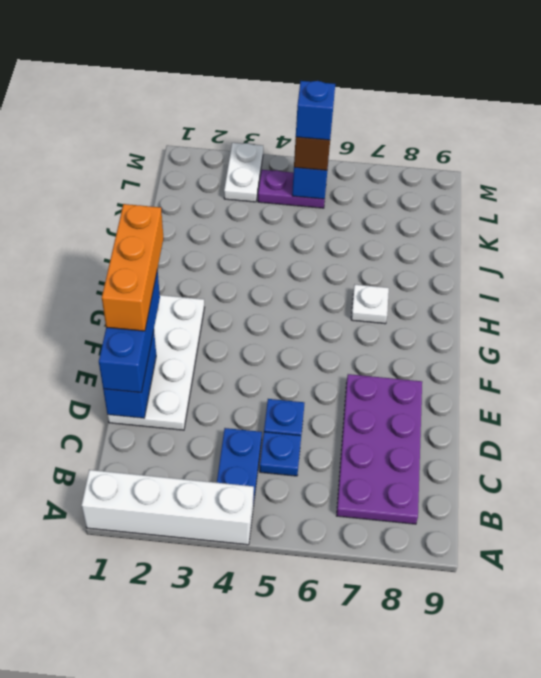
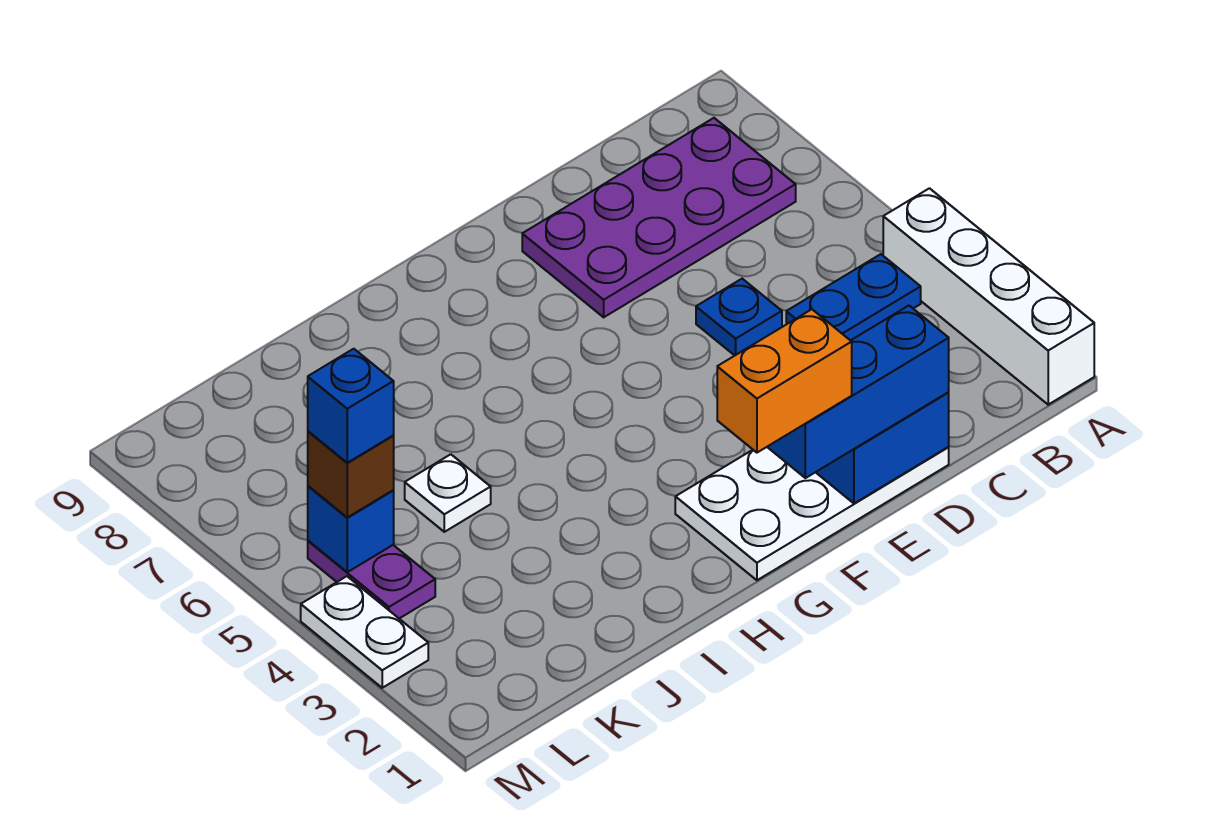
blue 1x1 plate [260,432,301,476] -> none
orange 1x3 brick [102,204,164,331] -> orange 1x2 brick [717,309,852,453]
white 1x1 plate [351,285,389,324] -> white 1x1 plate moved to [405,454,491,532]
white 1x2 plate [224,143,263,202] -> white 1x2 plate turned to [301,576,428,688]

